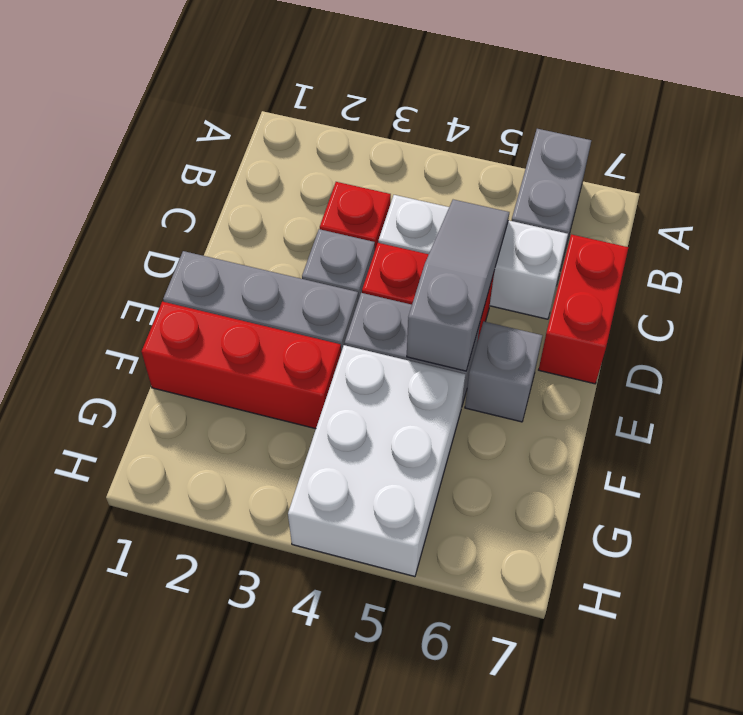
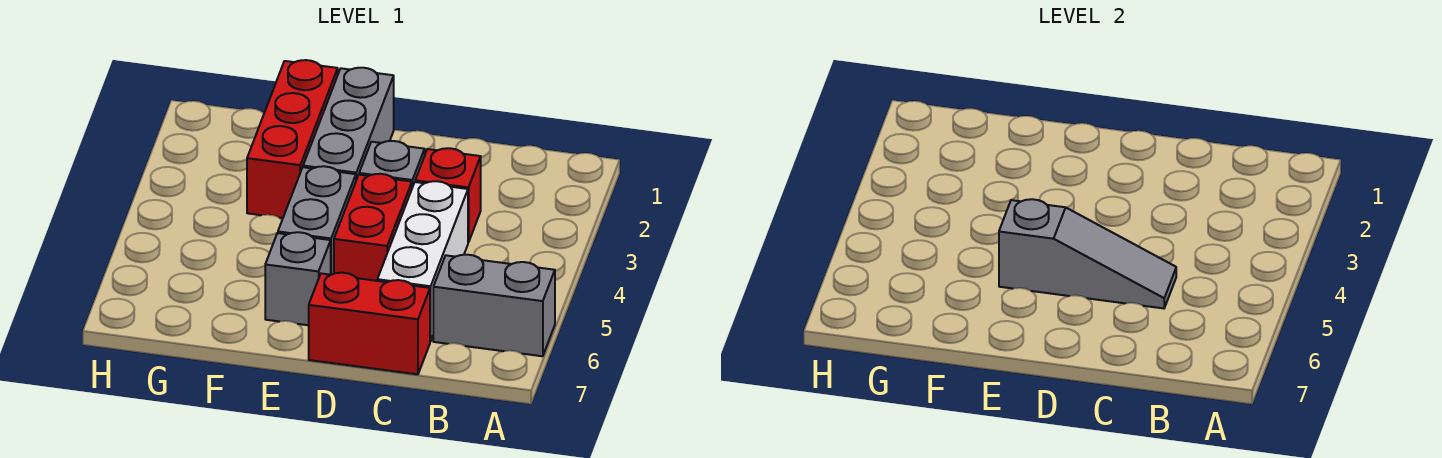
white 2x3 brick [288,345,465,577] -> none

